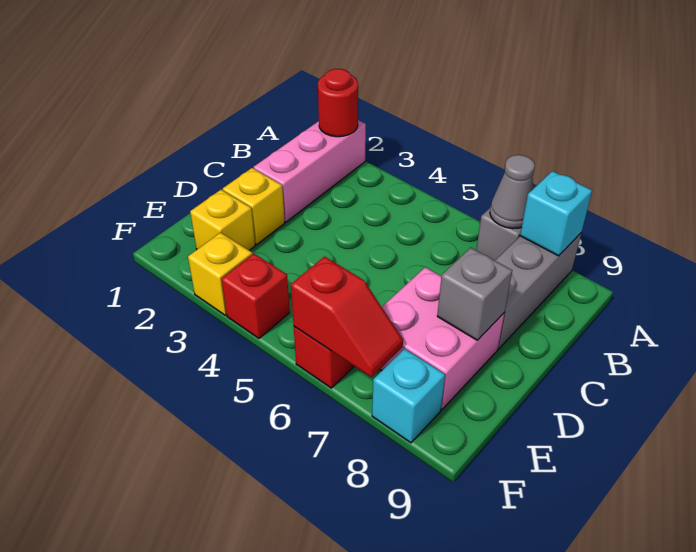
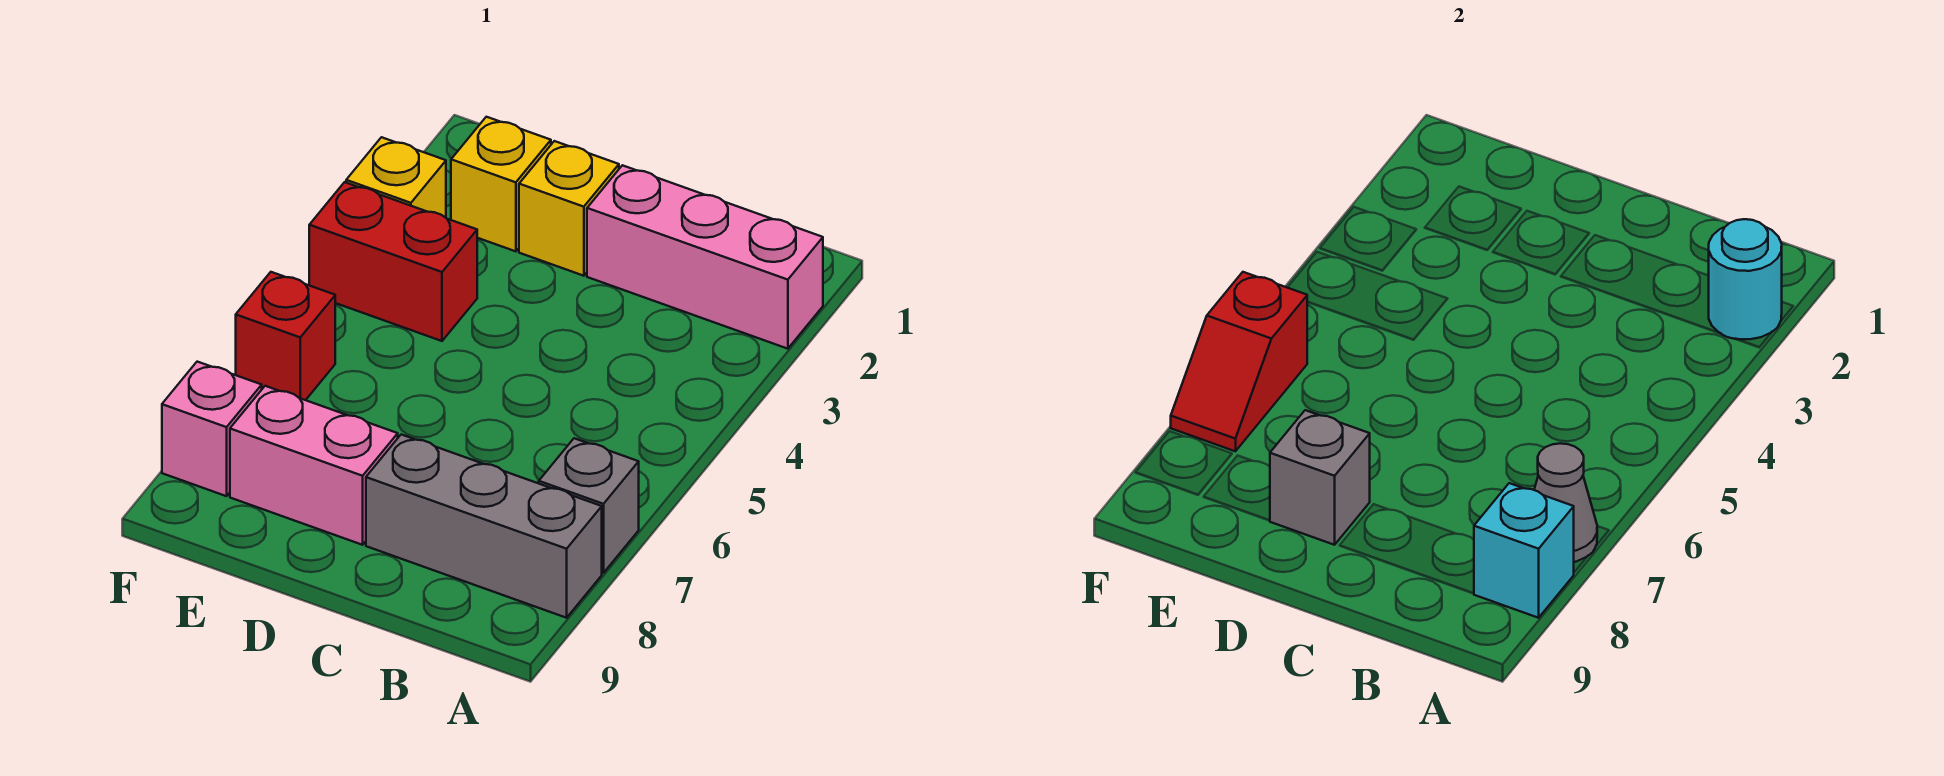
red 1x1 round brick [318,69,358,137] -> cyan 1x1 round brick [1709,219,1782,339]
pink 2x2 brick [380,267,504,410] -> pink 1x2 brick [230,386,398,545]
red 1x1 brick [222,254,290,338] -> red 1x2 brick [309,182,477,341]
cyan 1x1 brick [372,349,445,443] -> pink 1x1 brick [162,362,262,496]

